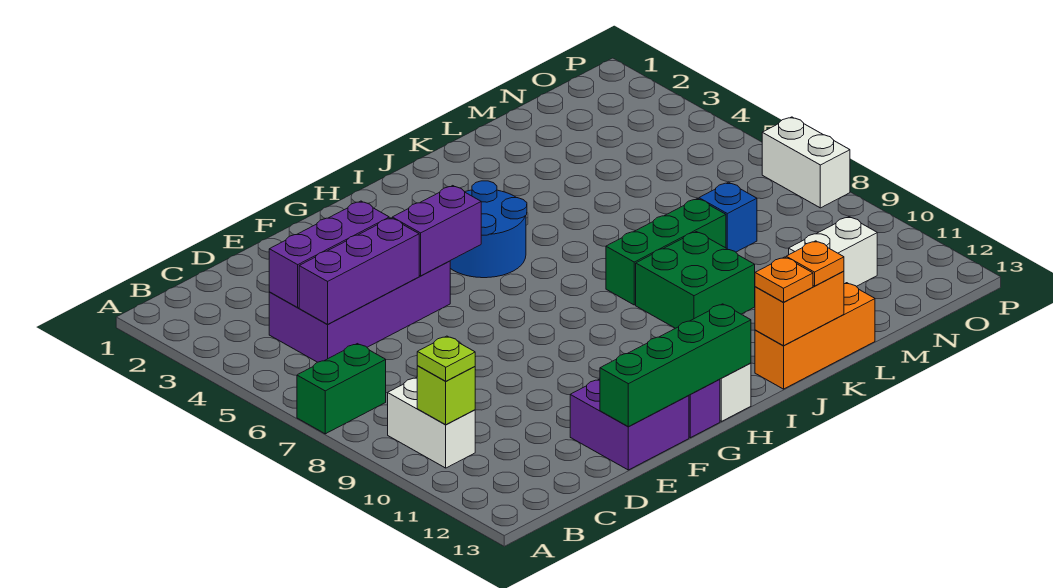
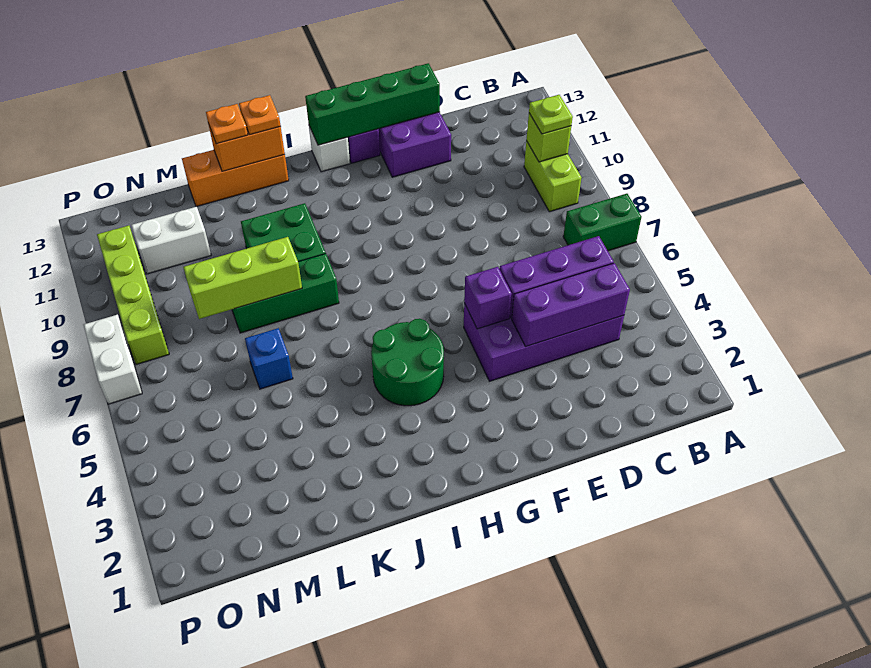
white 1x2 brick [388,377,475,468] -> lime 1x2 brick [524,141,582,212]
purple 1x2 brick [392,186,481,276] -> purple 1x1 brick [464,267,512,329]
blue 2x2 round brick [450,181,527,278] -> green 2x2 round brick [371,319,444,406]
none -> lime 1x3 brick [183,237,302,319]
blue 1x1 brick [699,182,757,252] -> blue 1x1 brick moved to [245,328,293,389]
none -> lime 1x4 brick [97,226,169,365]

